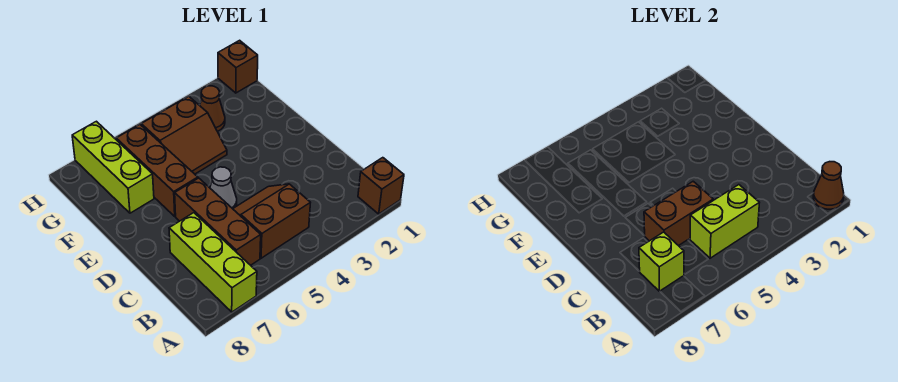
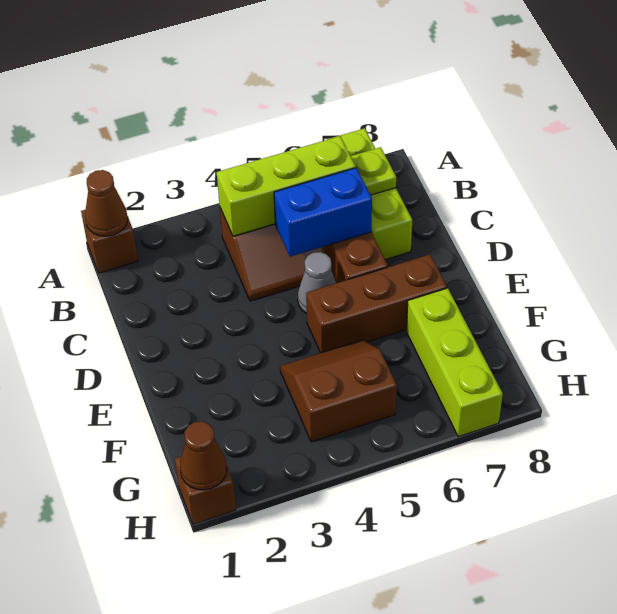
lime 1x2 brick [690,185,759,258] -> lime 1x3 brick [217,136,356,236]
lime 1x1 brick [639,232,684,291] -> lime 1x1 plate [351,147,396,195]
brown 1x2 brick [644,181,713,246] -> blue 1x2 brick [274,168,372,257]
brown 1x3 brick [116,125,198,216] -> brown 1x3 brick turned to [306,255,447,353]
brown 1x1 cone [200,86,225,131] -> brown 1x1 cone moved to [180,421,227,490]

